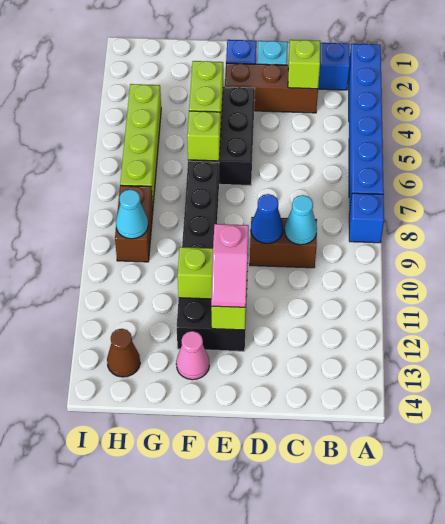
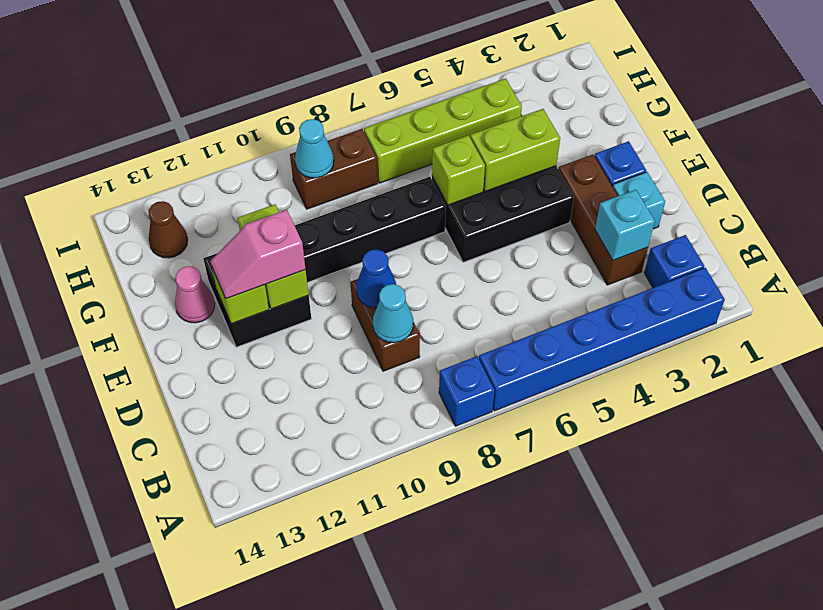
lime 1x1 brick [288,40,320,89] -> cyan 1x1 brick [595,190,655,260]

